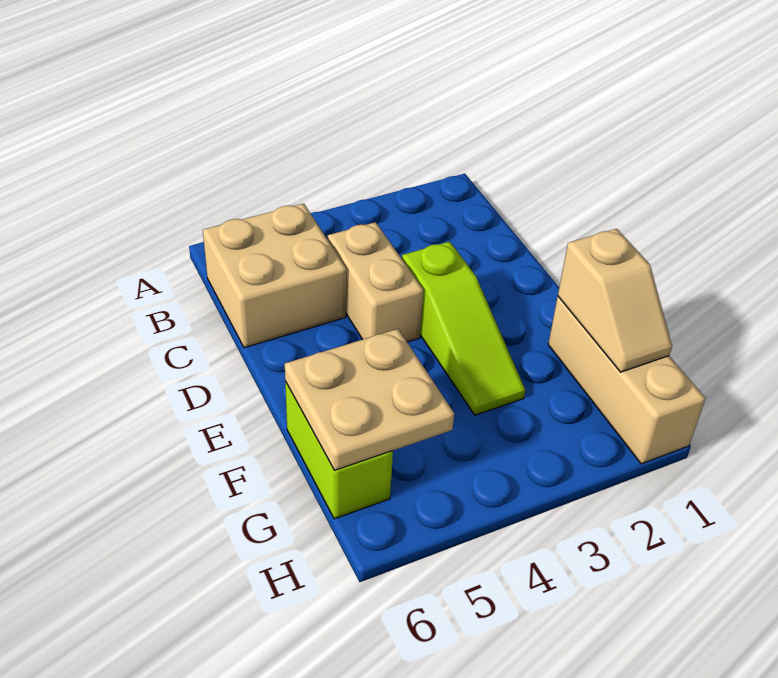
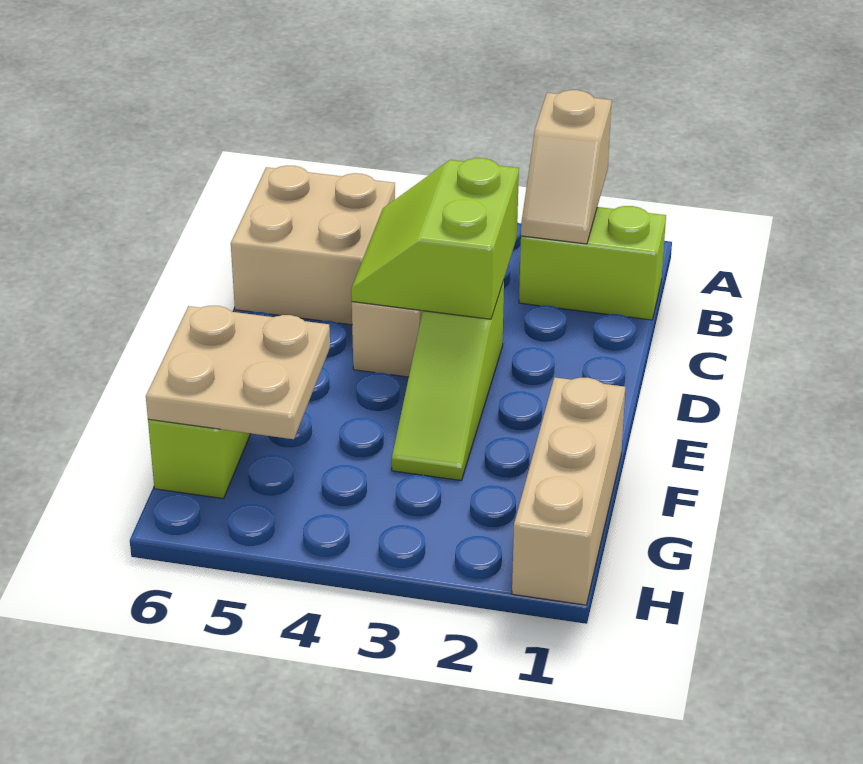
none -> lime 1x2 brick [519,206,666,320]
none -> lime 2x2 slope [351,158,519,319]
tan 1x2 slope [558,229,672,372] -> tan 1x2 slope moved to [521,90,612,244]

